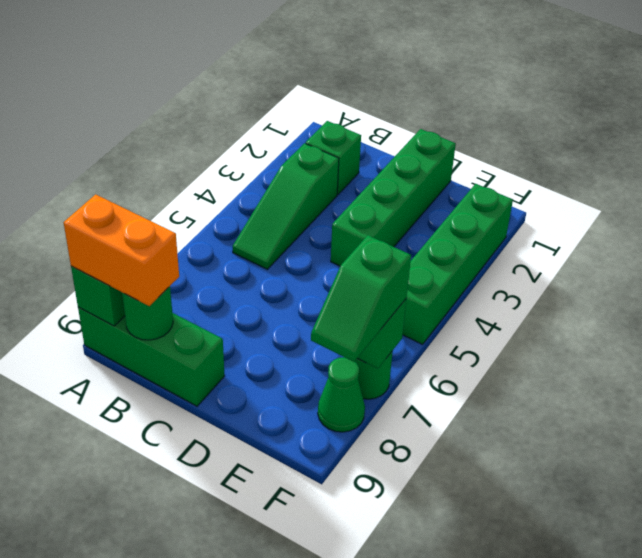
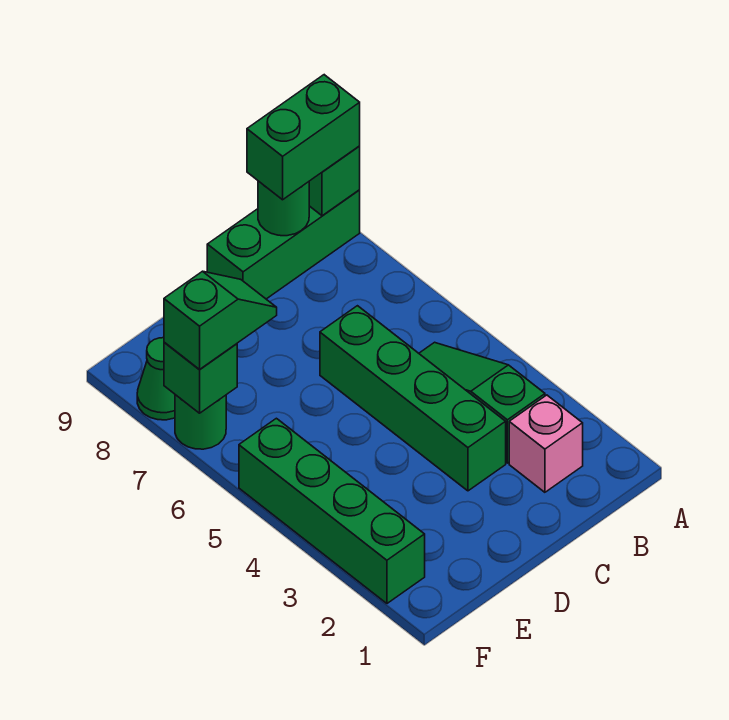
orange 1x2 brick [64,194,179,306] -> green 1x2 brick [247,75,360,200]
green 1x1 brick [306,121,361,195] -> pink 1x1 brick [509,395,583,492]
green 1x4 brick [331,129,456,266] -> green 1x4 brick moved to [320,306,506,491]
green 1x2 slope [311,235,411,362] -> green 1x2 slope turned to [164,271,277,370]

